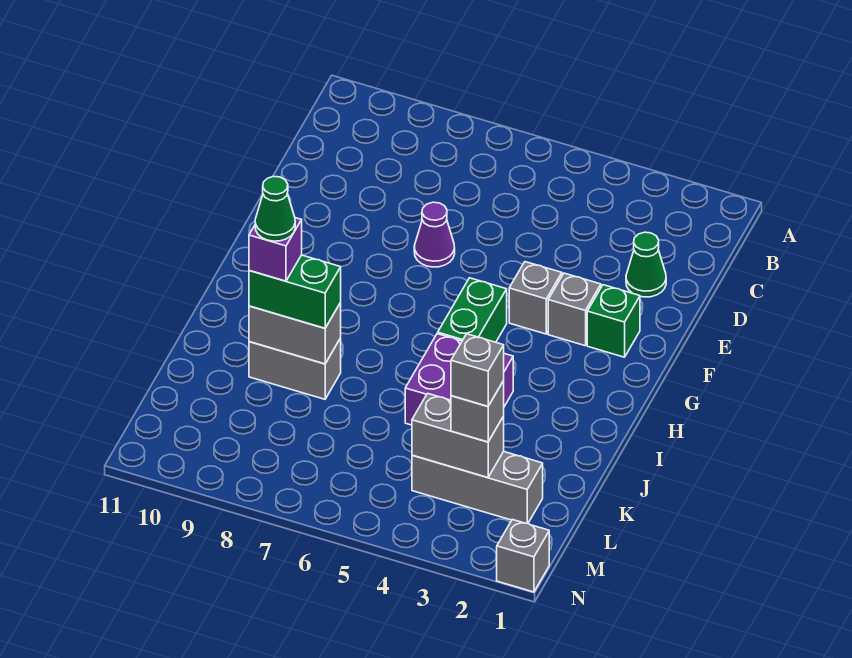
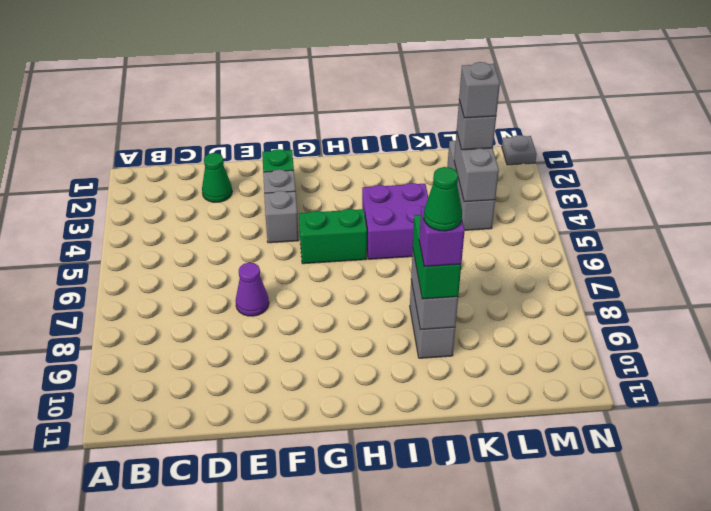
grey 1x1 brick [497,519,549,592] -> grey 1x1 plate [502,135,537,165]

